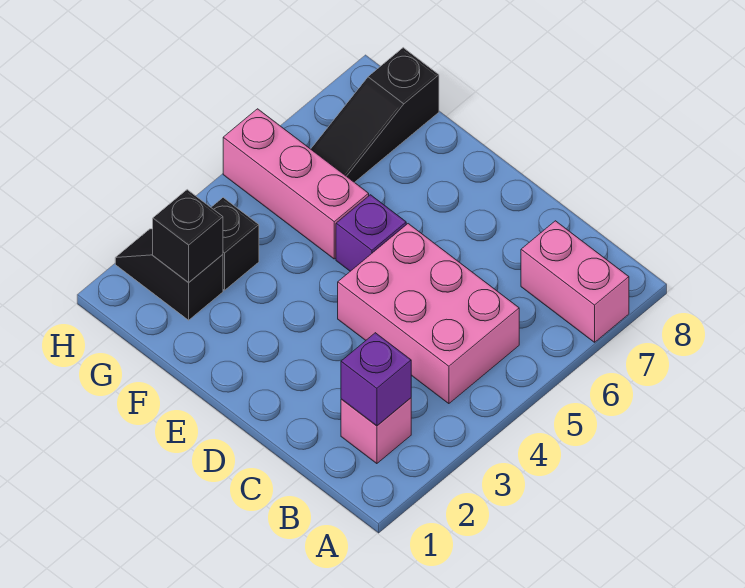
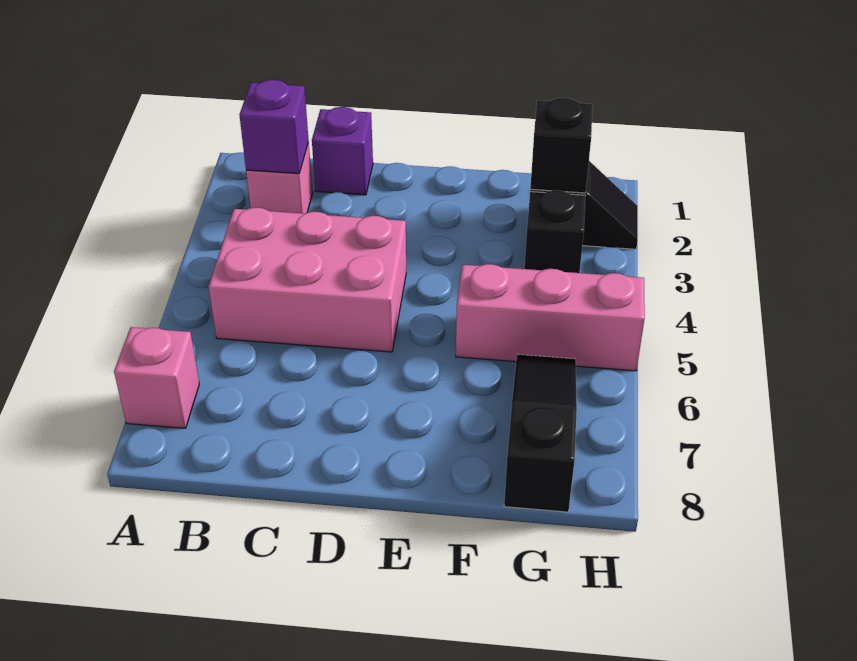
pink 1x2 brick [521,221,629,342] -> pink 1x1 brick [114,327,199,428]
purple 1x1 brick [336,195,406,271] -> purple 1x1 brick moved to [312,107,373,195]

